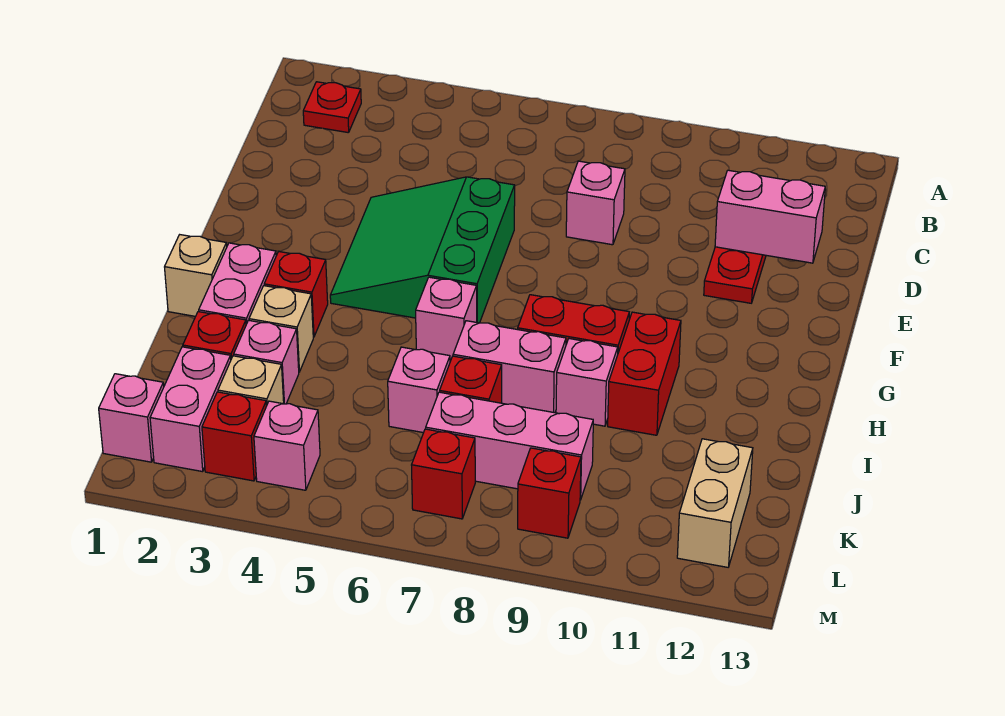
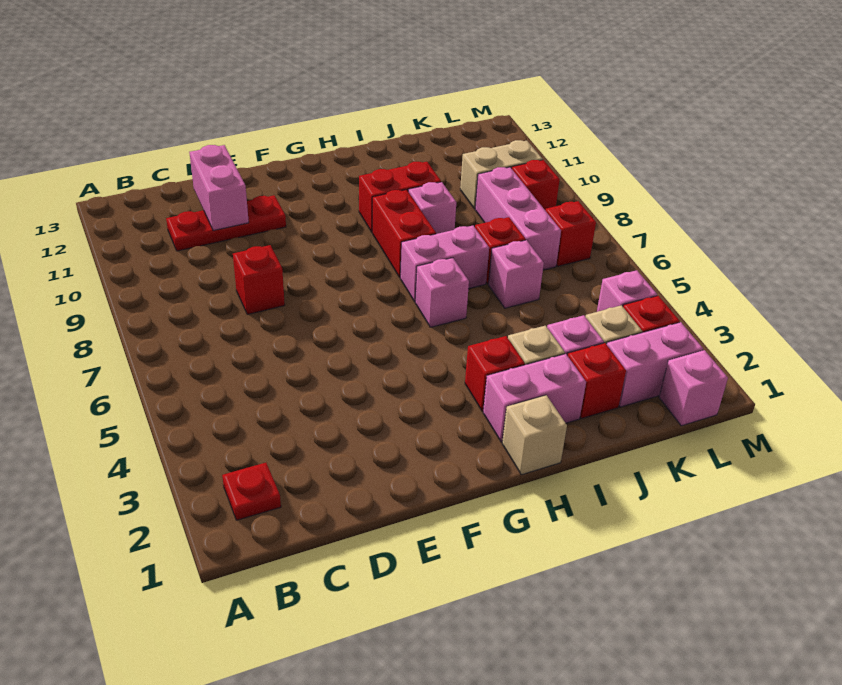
pink 1x1 brick [566,161,625,245] -> red 1x1 brick [233,245,285,314]
green 3x3 slope [330,177,515,323] -> none
pink 1x2 brick [453,321,566,413] -> pink 1x2 brick turned to [400,226,489,302]
tan 1x2 brick [677,439,753,567] -> tan 1x2 brick moved to [460,140,543,209]

